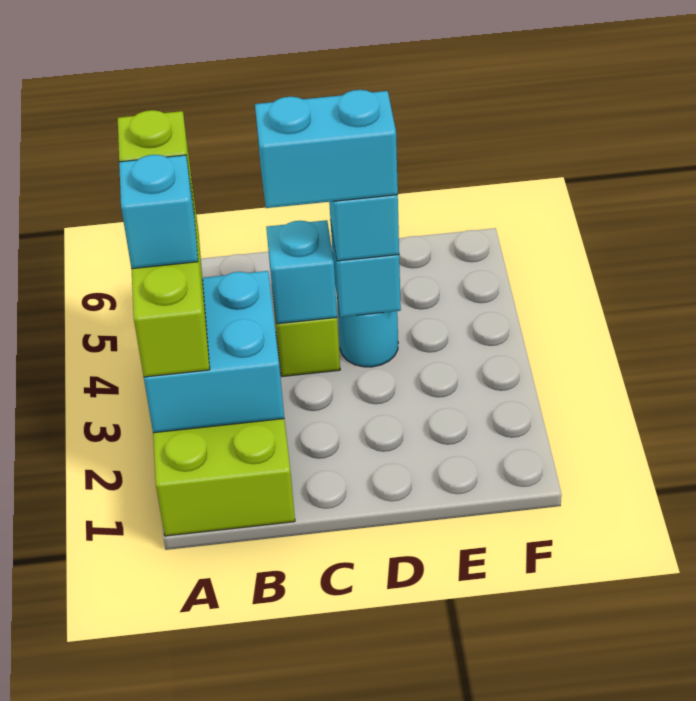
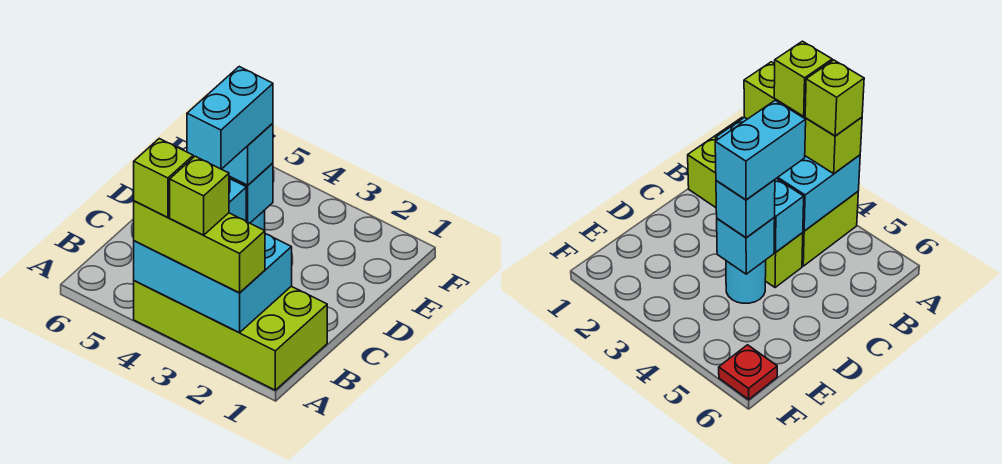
cyan 2x2 brick [144,271,284,433] -> cyan 2x3 brick [134,234,292,333]
cyan 1x1 brick [119,155,198,269] -> lime 1x1 brick [170,156,229,235]
none -> red 1x1 plate [719,345,777,399]

